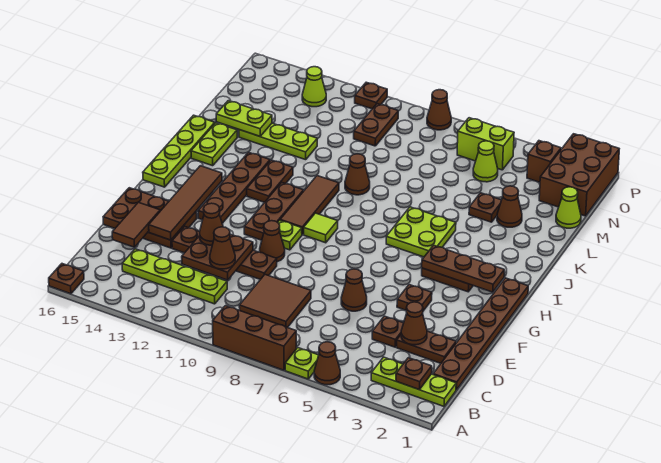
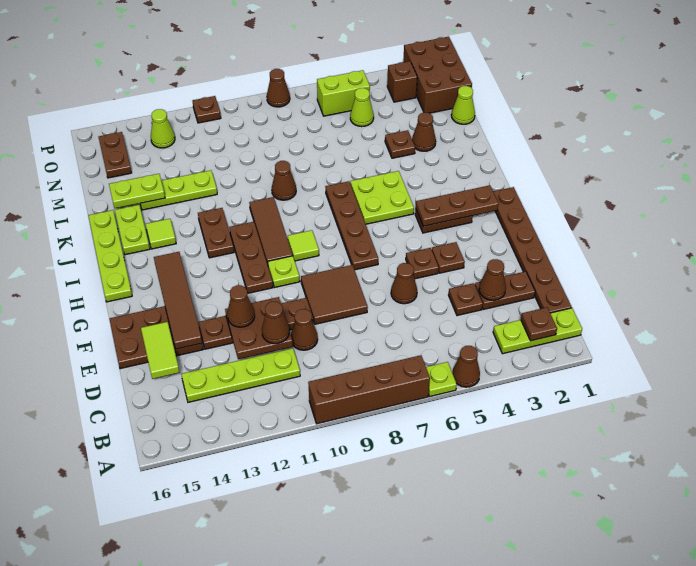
brown 1x3 brick [213,306,297,370] -> brown 1x4 brick [308,355,430,424]
brown 1x1 plate [49,264,84,294] -> brown 1x1 plate moved to [406,248,439,279]
brown 2x2 tile [239,275,311,328] -> brown 2x2 tile moved to [301,265,368,324]
brown 1x2 tile [112,202,160,247] -> lime 1x2 tile [141,322,179,379]
brown 1x1 cone [260,221,285,262] -> brown 1x1 cone moved to [291,309,318,350]
brown 1x4 plate [198,152,270,223] -> brown 1x4 plate moved to [325,181,378,270]
none -> lime 1x1 tile [146,219,176,249]
brown 1x2 plate [354,104,398,146] -> brown 1x2 plate moved to [99,132,132,178]

